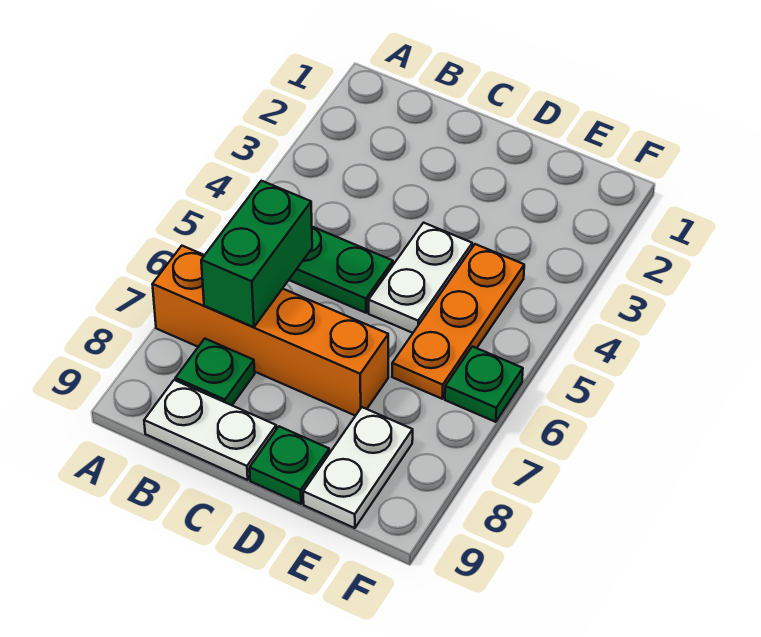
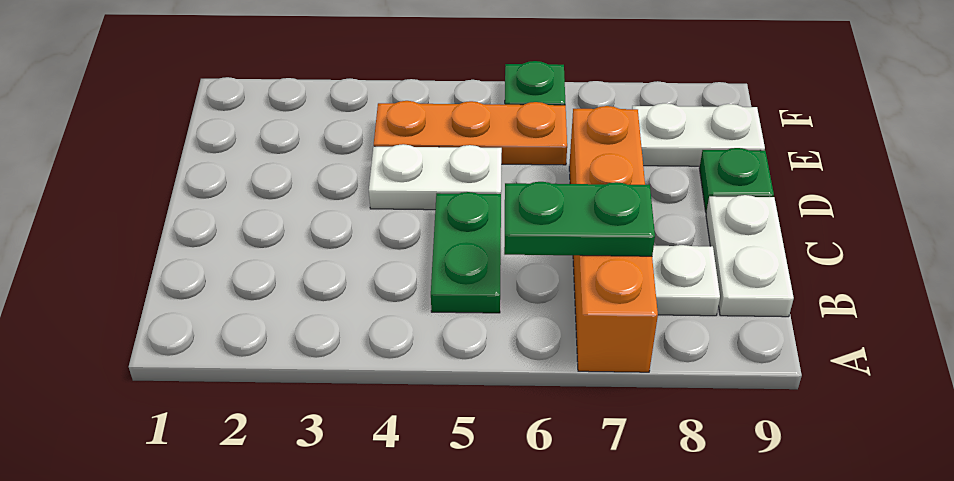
green 1x2 brick [201,181,312,327] -> green 1x2 plate [504,182,655,256]
green 1x1 plate [175,339,255,405] -> white 1x1 plate [652,245,720,316]

